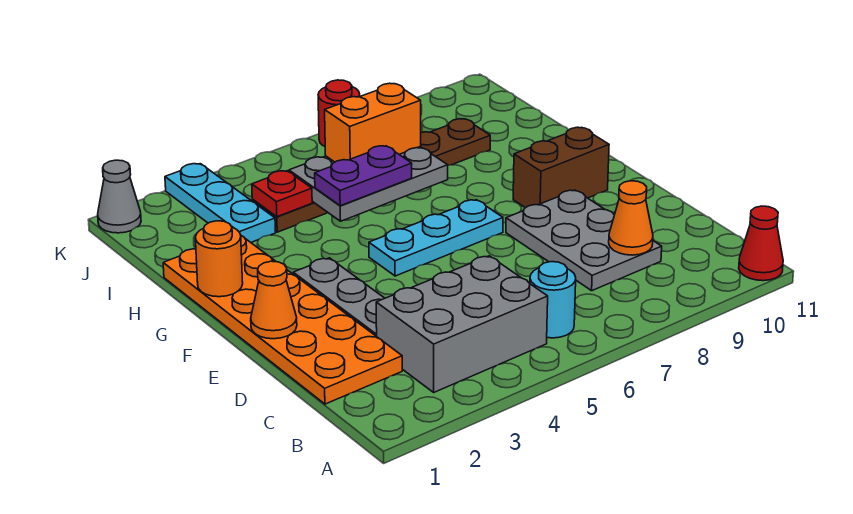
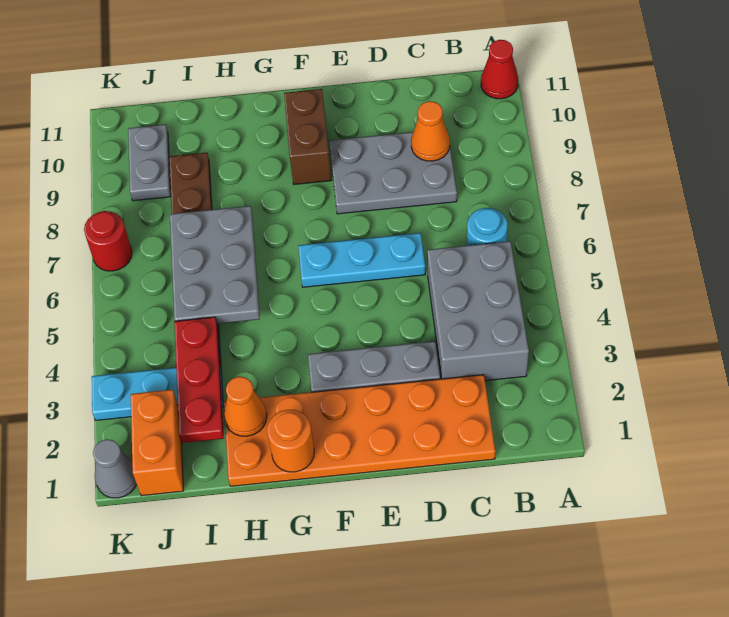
orange 1x1 cone [251,261,297,339] -> orange 1x1 cone moved to [224,377,267,436]
cyan 1x3 plate [369,200,503,276] -> cyan 1x3 plate turned to [298,233,425,287]
purple 1x2 plate [315,146,412,206] -> none
red 1x1 plate [252,171,312,217] -> red 1x3 plate [174,317,224,443]
orange 1x2 brick [325,83,421,162] -> orange 1x2 brick moved to [131,390,184,496]
none -> grey 1x2 plate [128,124,171,201]

